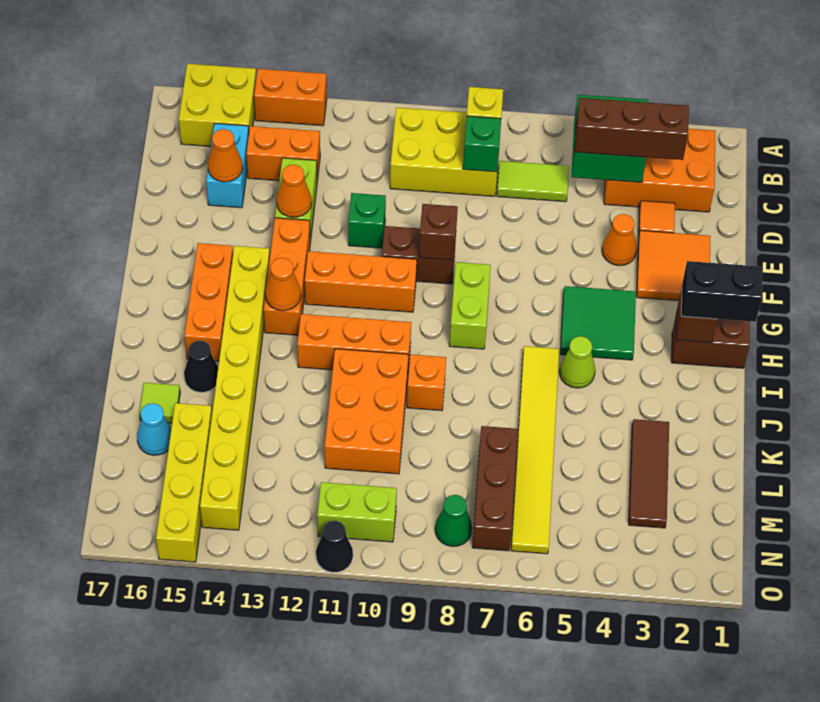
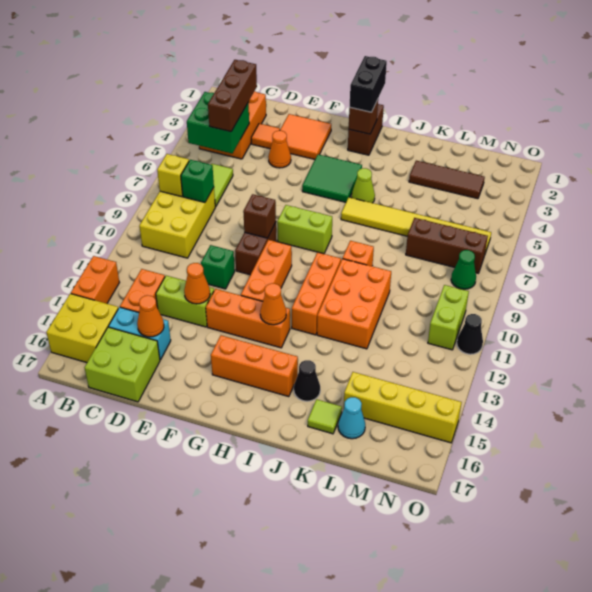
none -> lime 2x2 brick [85,327,160,402]
yellow 1x8 brick [200,246,270,530] -> none
orange 2x3 brick [325,349,409,474] -> orange 2x3 brick turned to [317,259,391,349]

